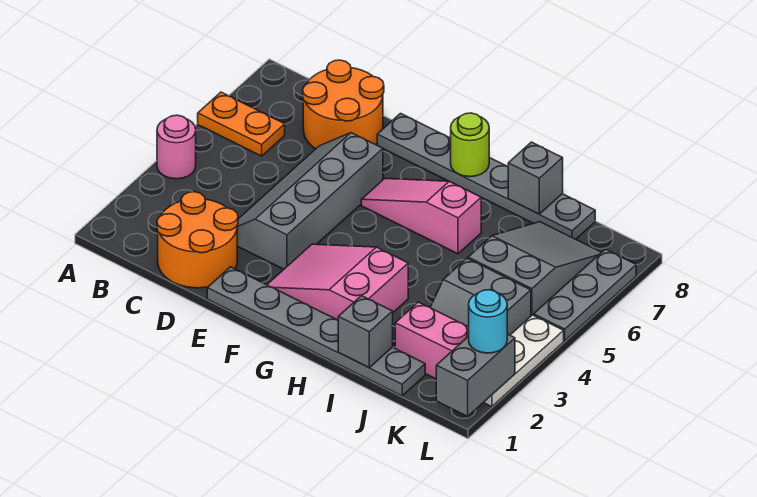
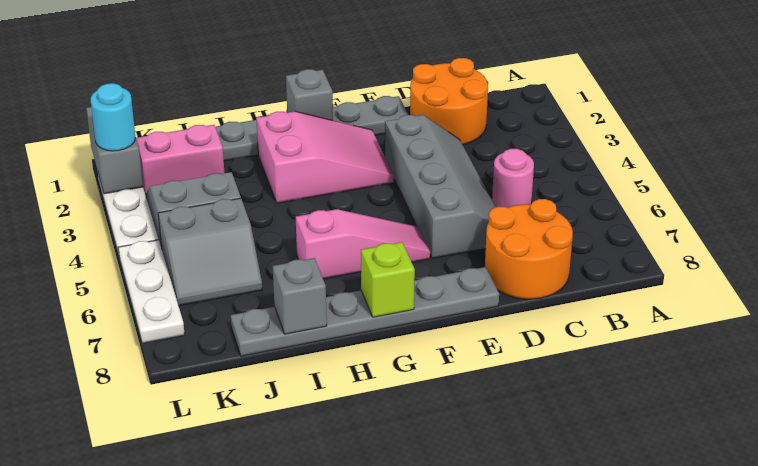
pink 1x1 round brick [157,115,196,179] -> pink 1x1 round brick moved to [492,149,534,208]
orange 1x2 plate [198,92,285,156] -> none
lime 1x1 round brick [451,113,489,177] -> lime 1x1 brick [361,242,415,317]
grey 1x1 brick [338,296,393,368] -> grey 1x1 brick moved to [286,69,333,120]
grey 2x3 slope [468,222,601,316] -> grey 2x2 slope [158,198,262,306]
grey 1x3 plate [534,249,636,341] -> white 1x3 plate [118,240,185,343]

